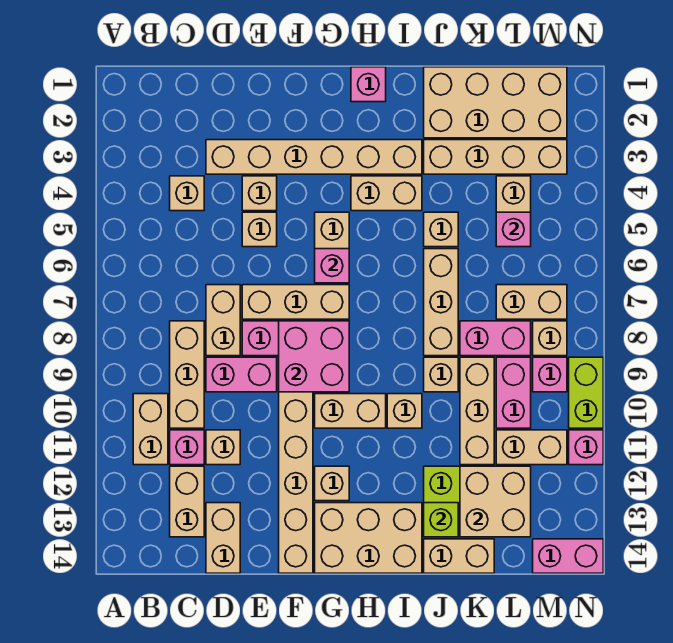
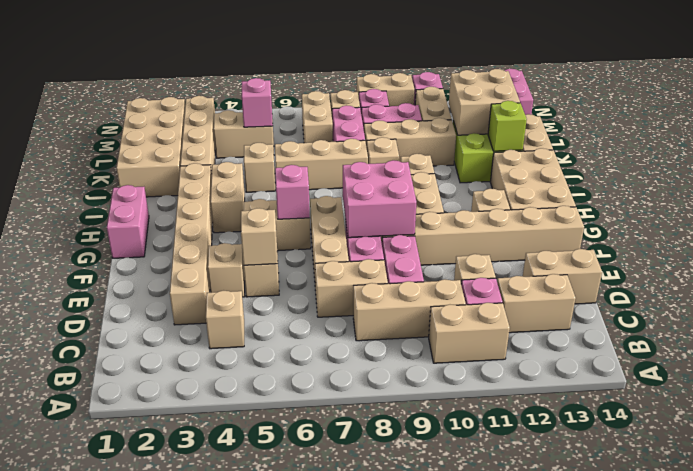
none -> tan 1x1 brick [241,208,278,265]
pink 1x1 brick [351,67,386,102] -> pink 1x2 brick [107,185,149,258]
lime 1x2 brick [569,357,603,428] -> tan 1x2 brick [357,73,414,106]

